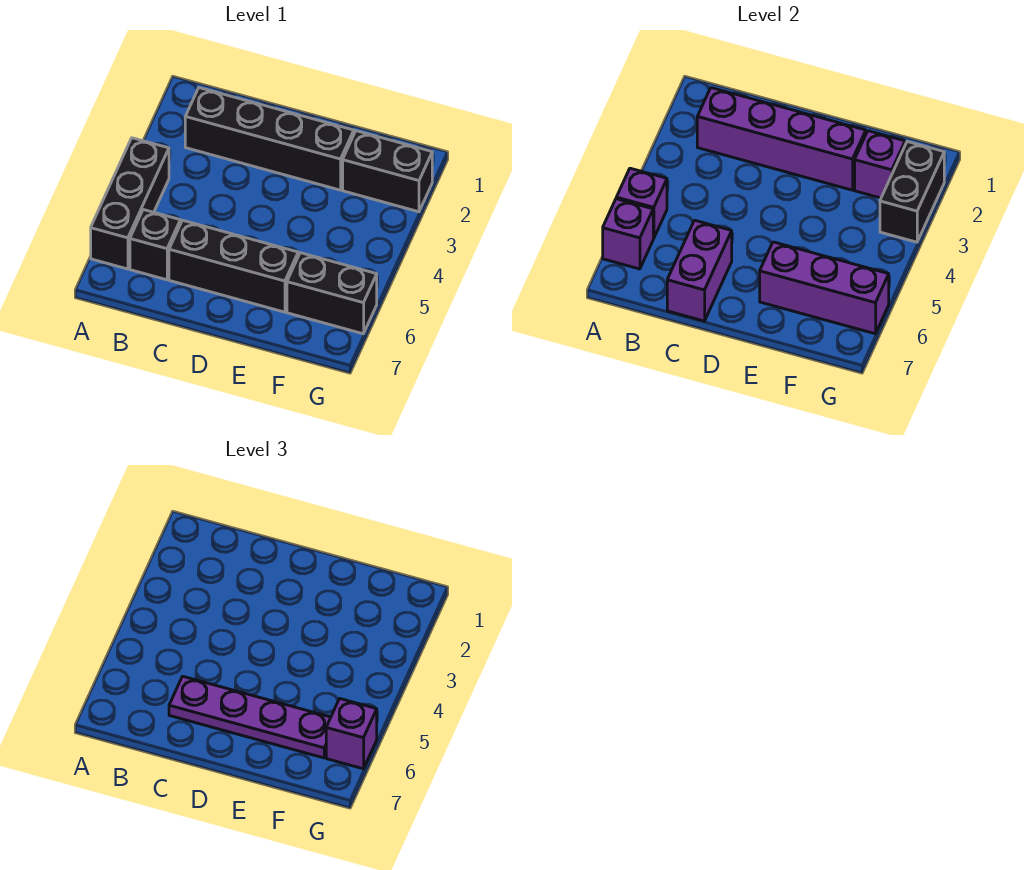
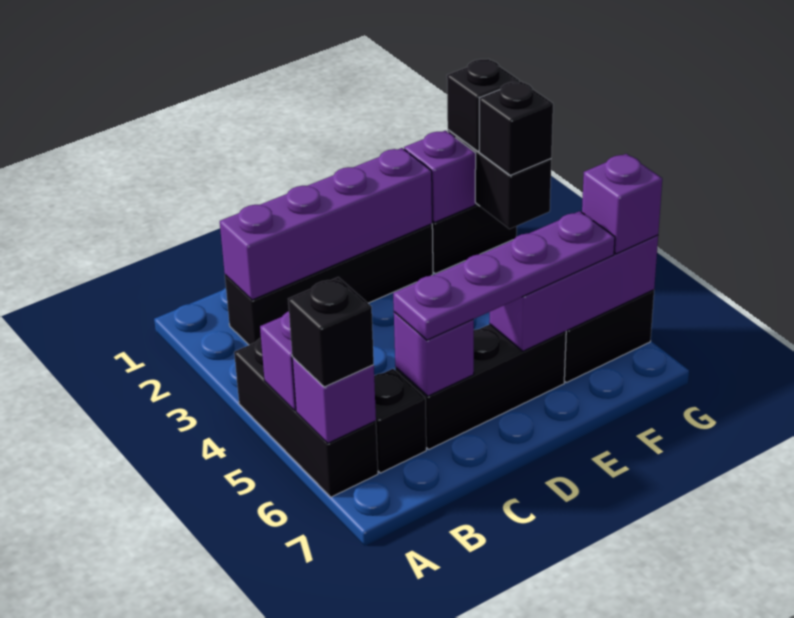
none -> black 1x1 brick [288,277,374,387]
purple 1x2 brick [667,220,732,321] -> purple 1x1 brick [394,312,474,396]
none -> black 1x1 brick [447,59,519,151]
none -> black 1x1 brick [479,81,553,175]

